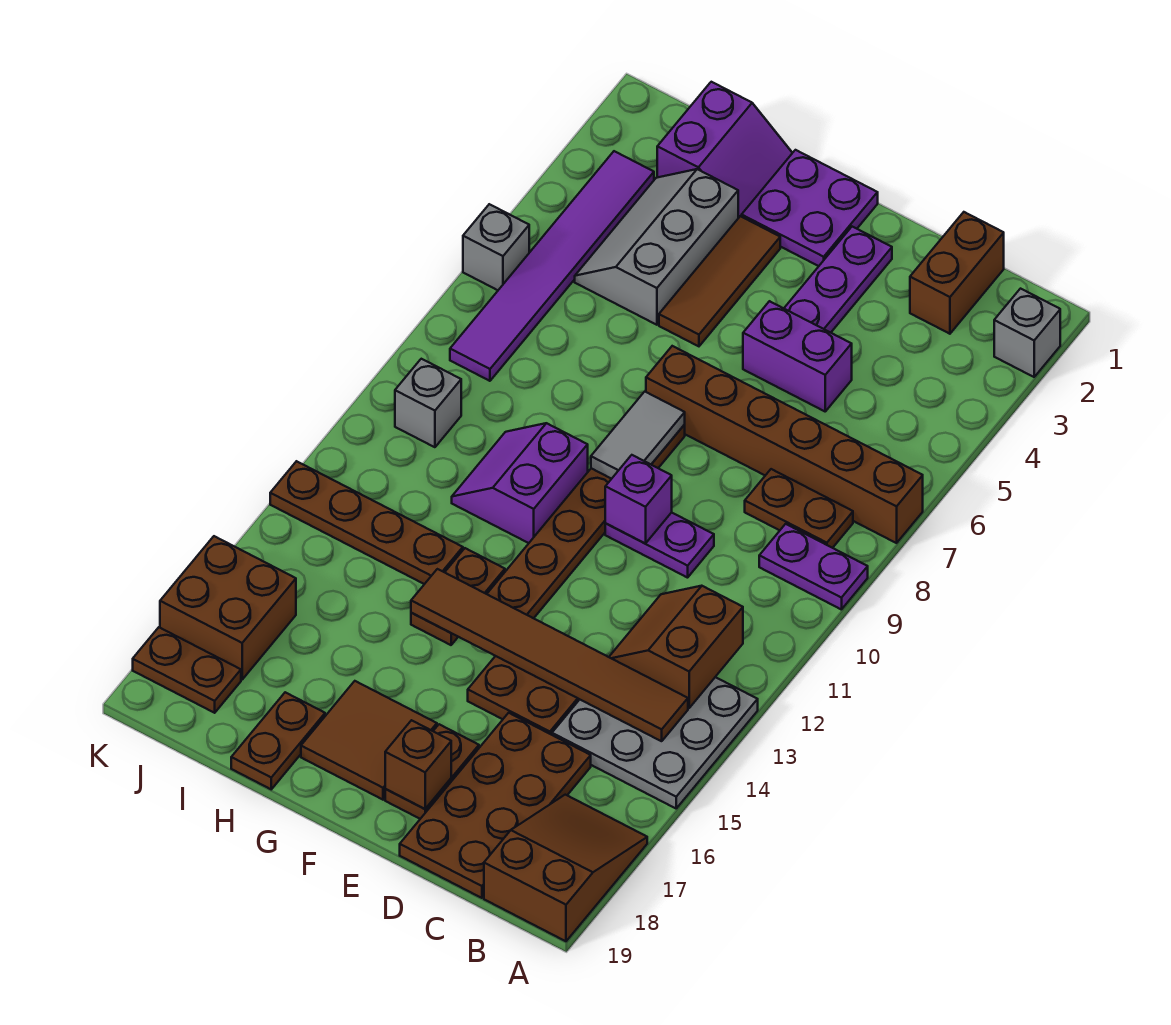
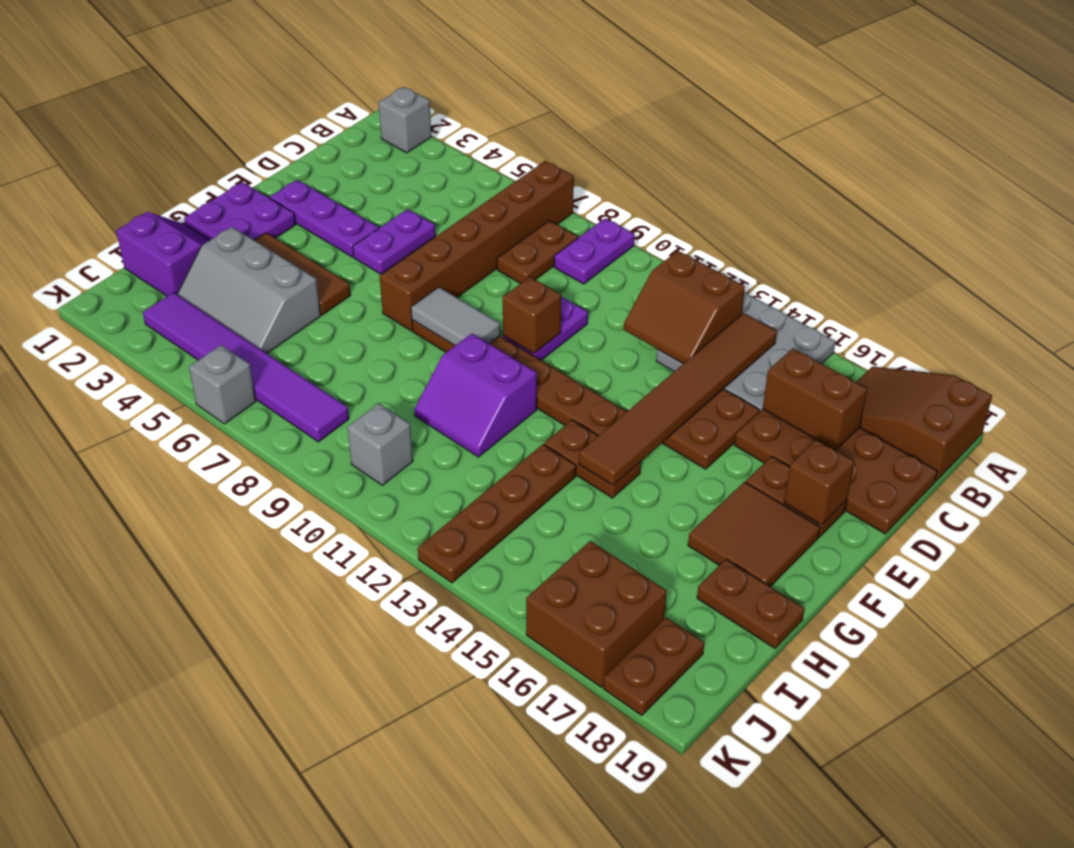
brown 1x2 brick [910,212,1004,334] -> brown 1x2 brick moved to [763,348,867,450]
purple 1x2 brick [743,301,852,411] -> purple 1x2 plate [353,209,436,274]
purple 1x1 brick [605,455,672,543] -> brown 1x1 brick [503,277,561,353]

